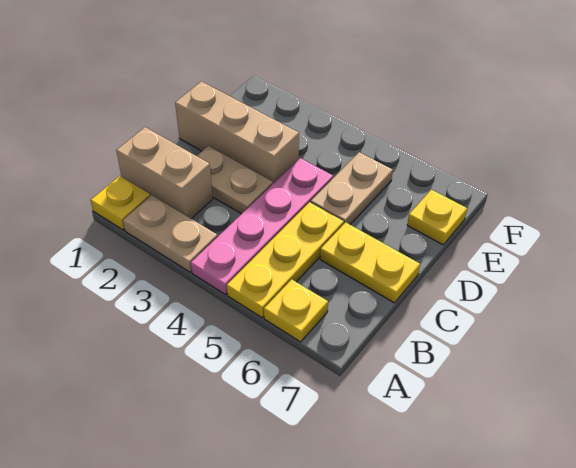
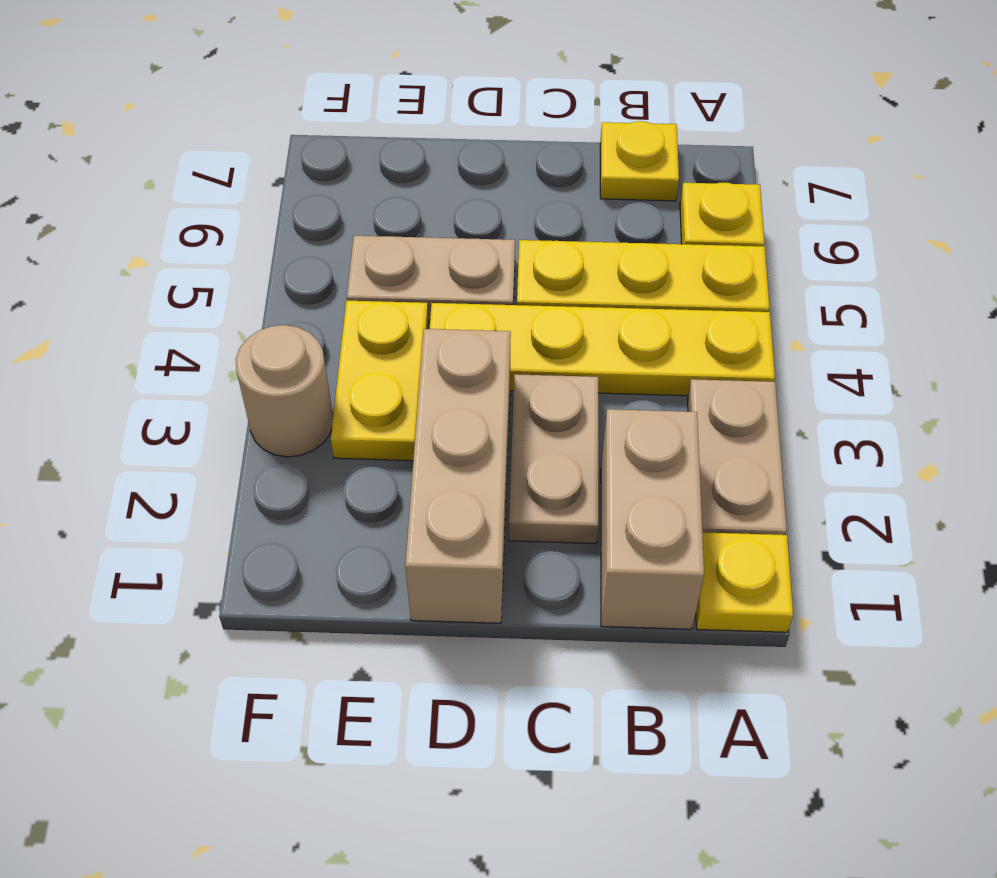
pink 1x4 plate [191,158,333,295] -> yellow 1x4 plate [430,303,775,396]
yellow 1x2 plate [320,222,420,303] -> yellow 1x2 plate moved to [331,301,429,461]
yellow 1x1 plate [407,190,467,245] -> yellow 1x1 plate moved to [600,121,679,201]
none -> tan 1x1 round brick [236,325,333,457]

